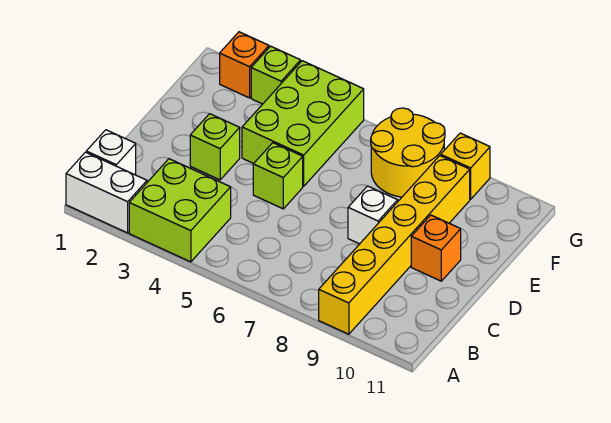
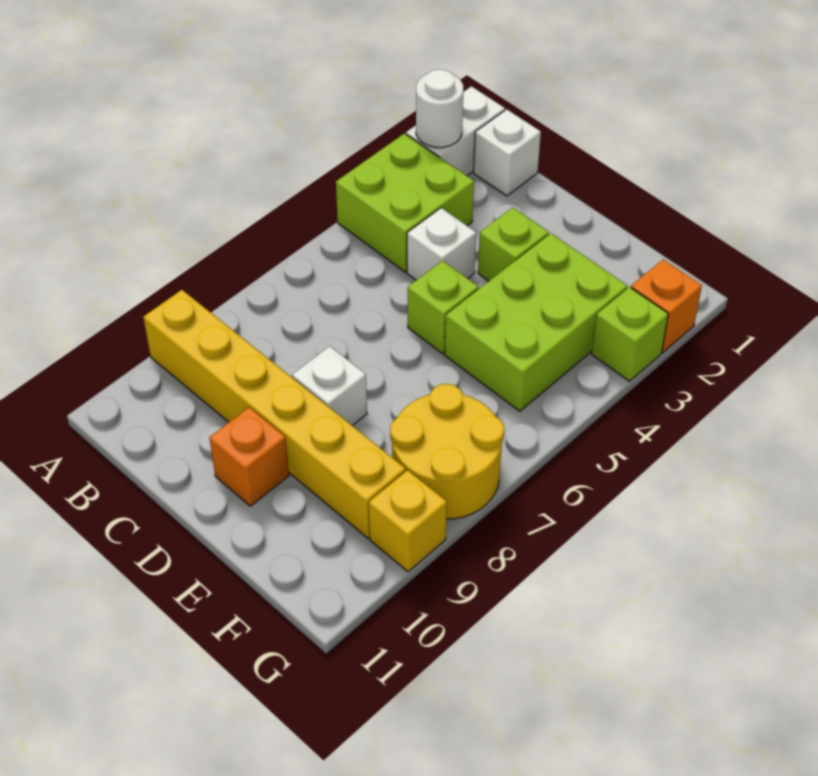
none -> white 1x1 round brick [416,69,463,148]
none -> white 1x1 brick [407,208,476,280]
lime 2x3 brick [242,61,364,186] -> lime 2x3 brick turned to [445,233,627,411]

